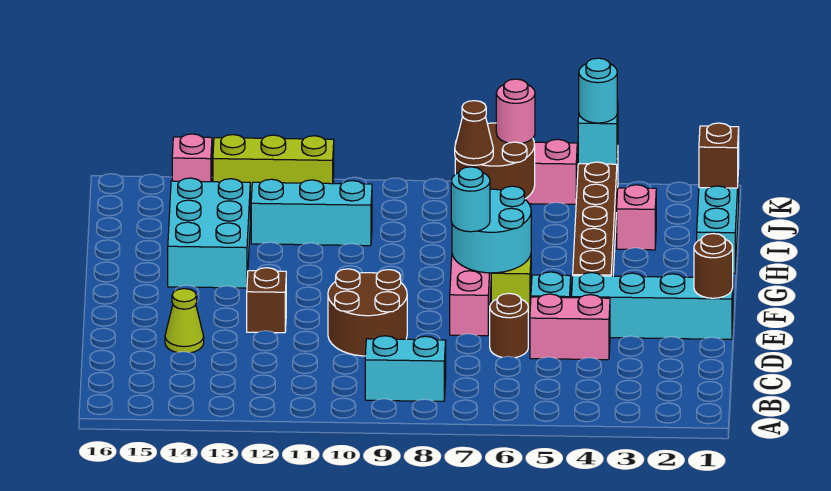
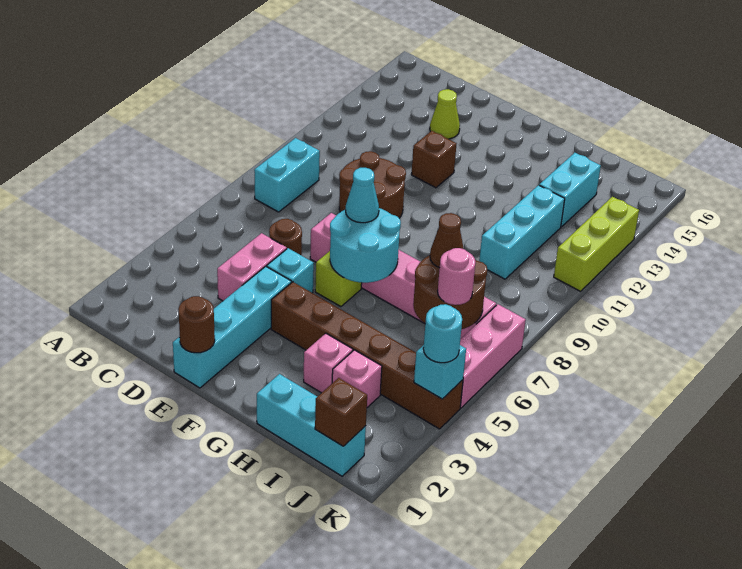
cyan 1x1 round brick [451,167,490,232] -> cyan 1x1 cone [346,168,379,223]
cyan 2x3 brick [168,178,250,288] -> cyan 1x2 brick [539,153,601,227]
pink 1x1 brick [172,134,212,182] -> pink 1x1 brick moved to [304,333,353,393]

